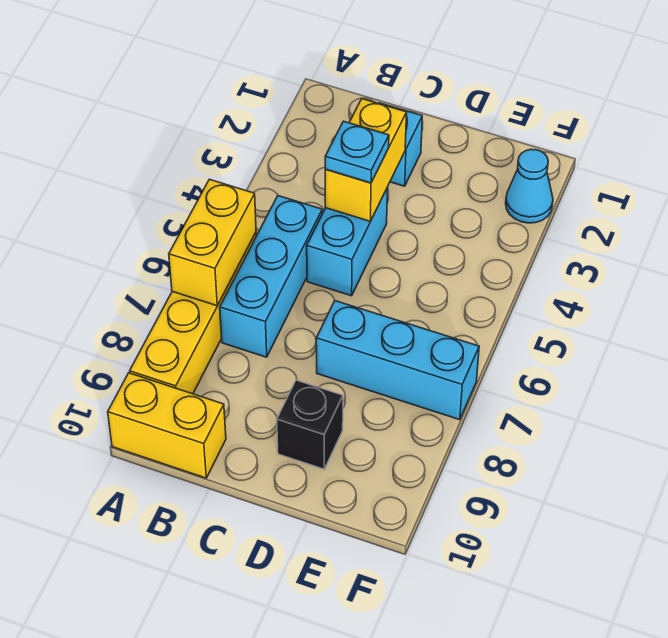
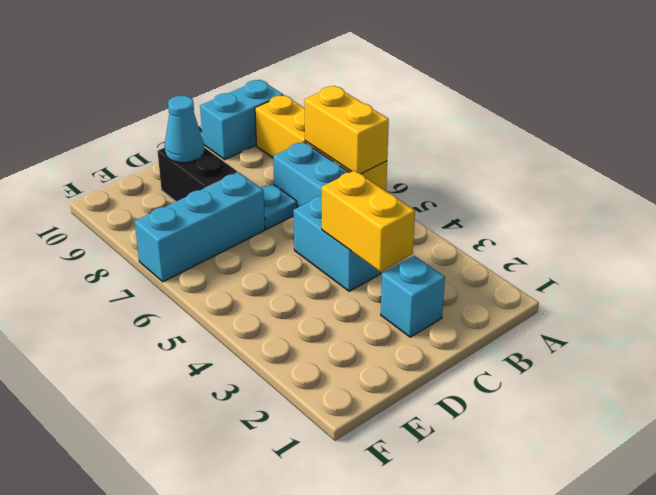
yellow 1x2 brick [108,373,226,478] -> cyan 1x2 brick [200,80,283,159]
cyan 1x1 plate [325,121,389,183] -> cyan 1x1 plate moved to [261,184,297,229]
black 1x1 brick [277,380,343,469] -> black 1x2 brick [158,147,237,201]
cyan 1x1 cone [506,149,553,223] -> cyan 1x1 cone moved to [165,96,204,163]

